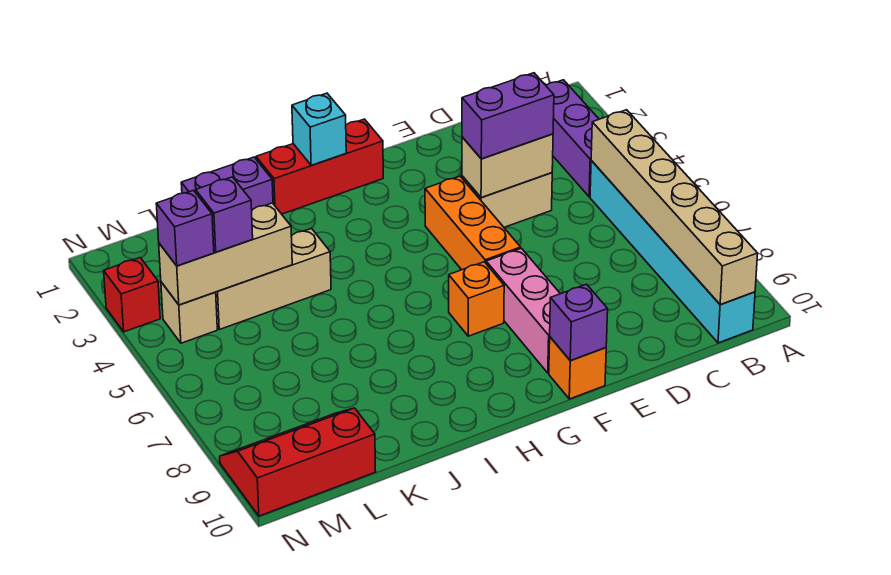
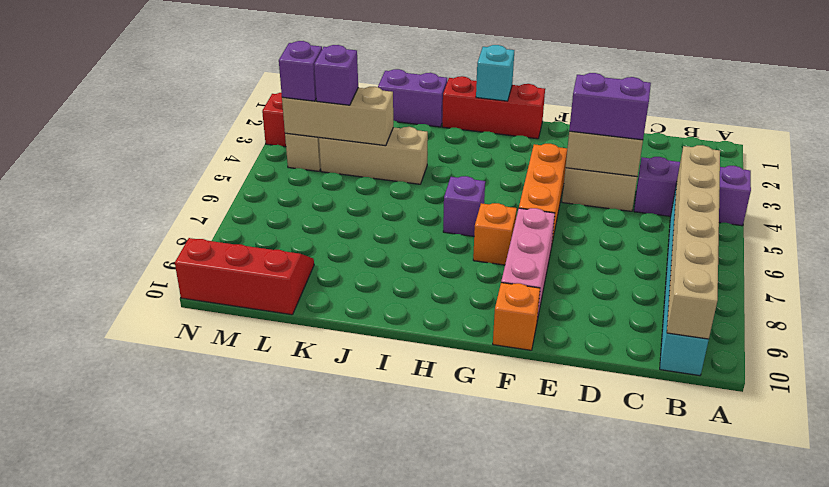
purple 1x3 brick [546,80,599,197] -> purple 1x3 brick turned to [634,157,751,226]
purple 1x1 brick [550,284,608,361] -> purple 1x1 brick moved to [443,176,485,236]

